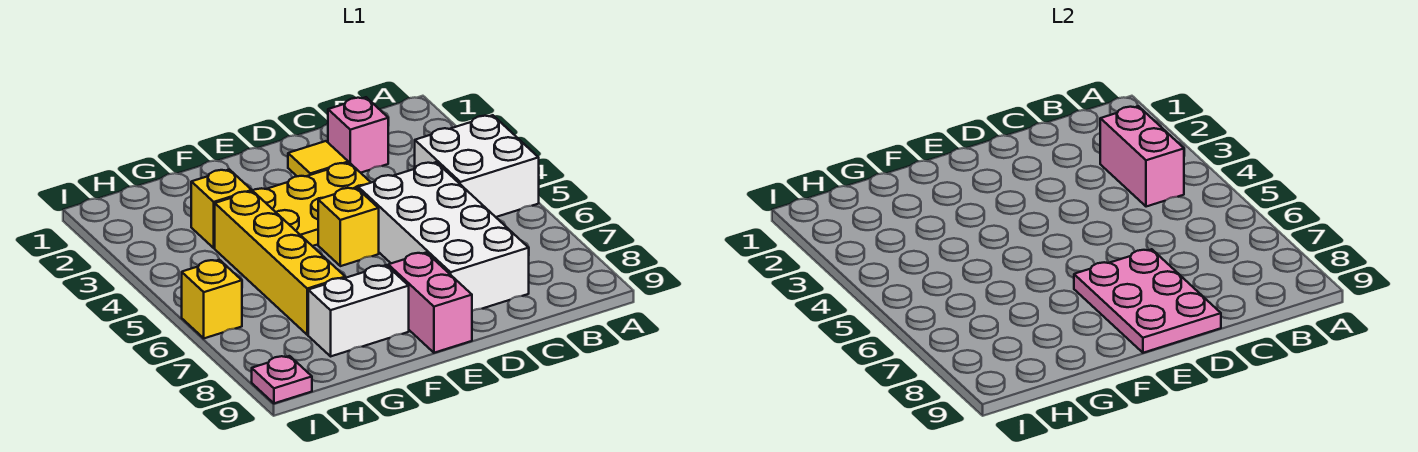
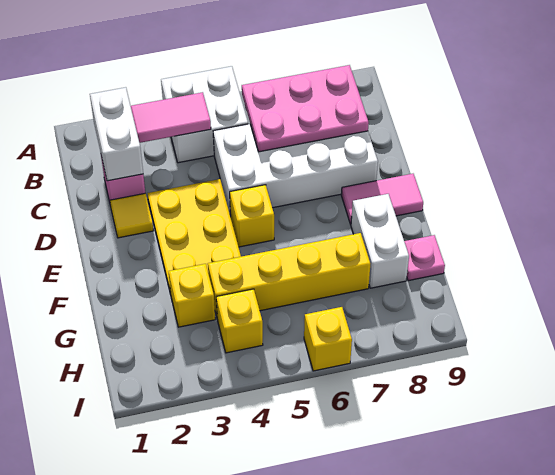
none -> white 1x2 brick [90,87,143,181]
pink 1x2 brick [1100,106,1184,207] -> pink 1x2 tile [131,92,211,143]
pink 2x3 plate [1074,249,1221,353] -> pink 2x3 plate moved to [242,65,369,152]
pink 1x2 brick [388,252,472,353] -> pink 1x2 tile [341,174,423,225]
none -> yellow 1x1 brick [216,289,263,353]
pink 1x1 plate [252,356,312,403] -> pink 1x1 plate moved to [404,235,445,281]

